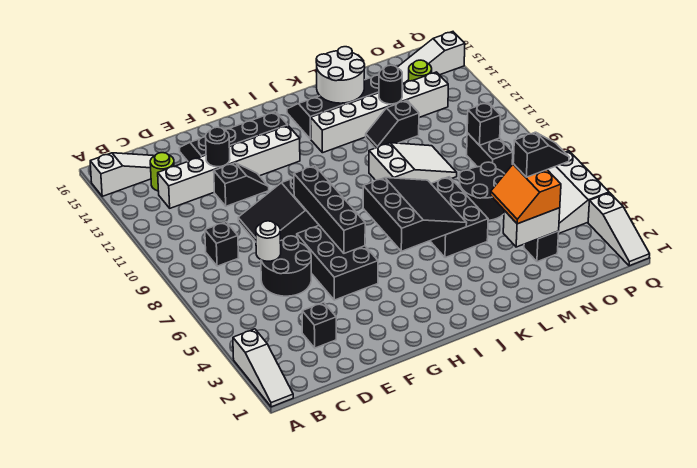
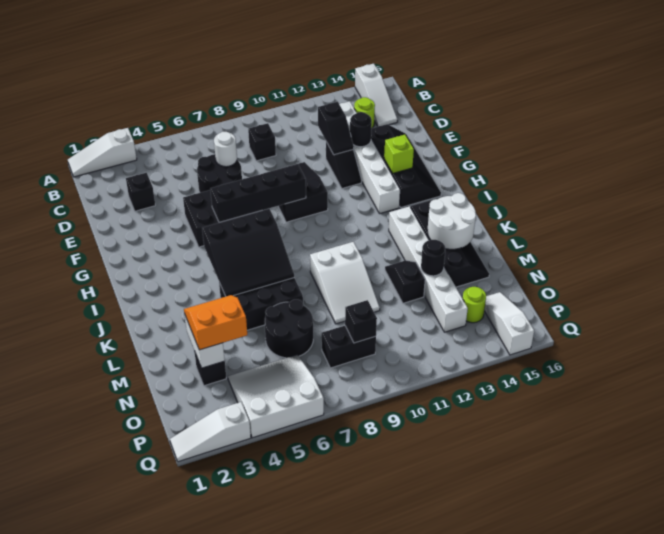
none -> lime 1x1 brick [384,135,414,173]
black 1x2 slope [513,132,569,177] -> black 1x2 slope moved to [318,102,354,155]

